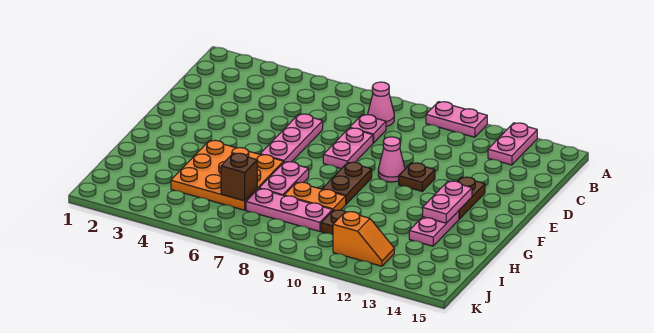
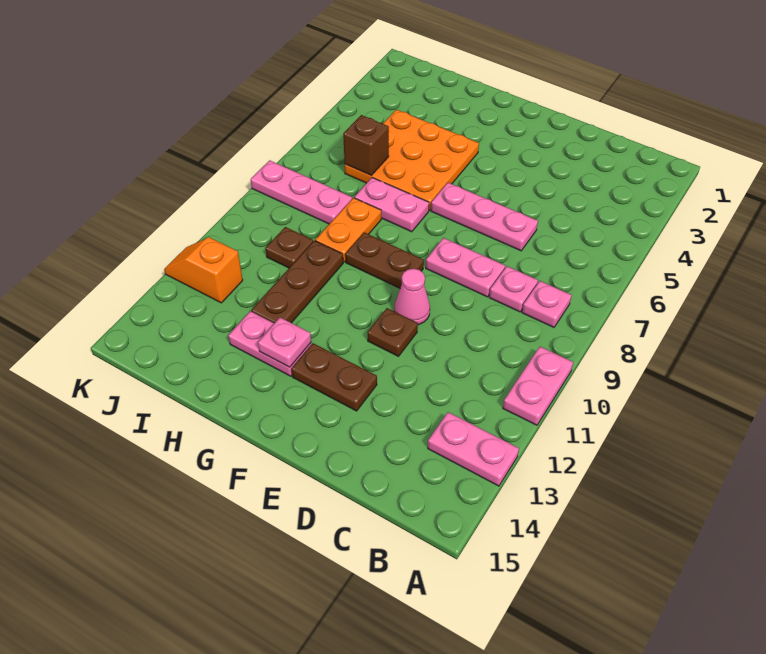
pink 1x1 cone [368,82,394,127] -> pink 1x1 plate [522,281,572,327]
pink 1x2 plate [423,181,472,223] -> pink 1x1 plate [258,318,311,367]
none -> brown 1x3 plate [251,241,343,323]
pink 1x3 plate [246,189,332,231] -> pink 1x3 plate turned to [251,160,352,224]
orange 1x2 slope [333,212,394,266] -> orange 1x2 slope turned to [164,237,243,303]

